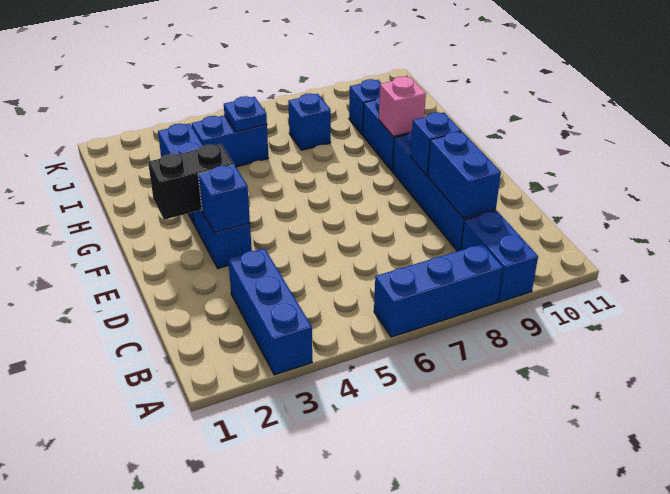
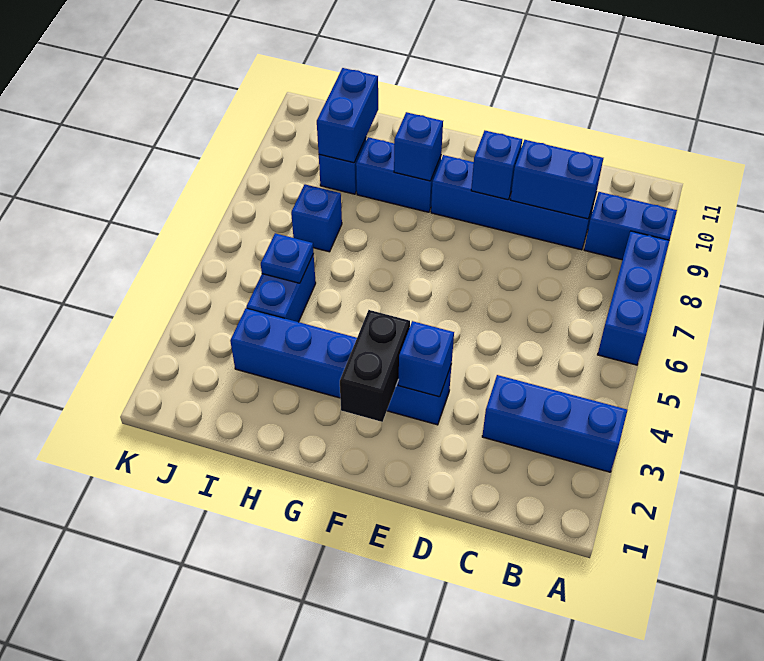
pink 1x1 brick [379,76,426,137] -> blue 1x1 brick [394,112,443,181]
none -> blue 1x2 brick [317,68,378,163]

